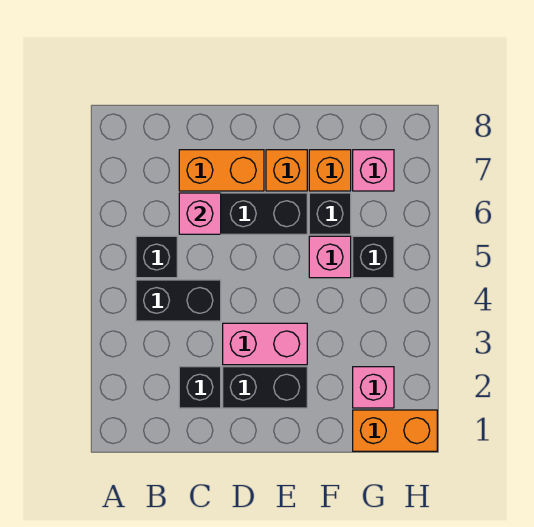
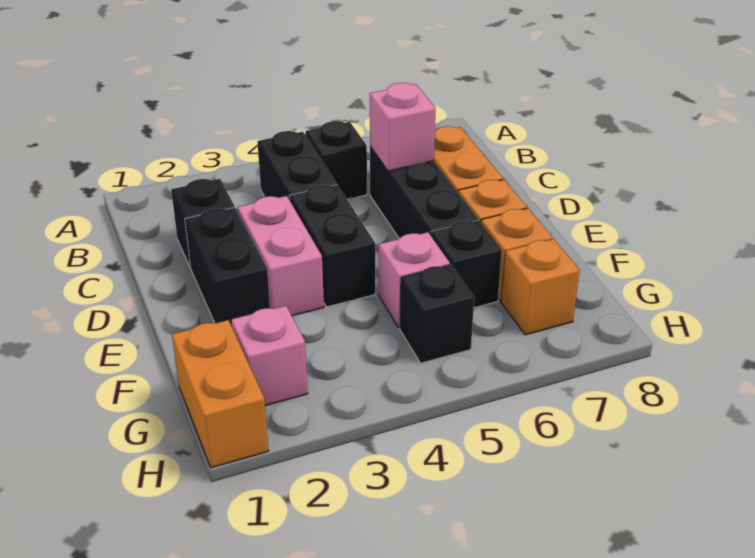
none -> black 1x2 brick [289,185,375,307]
pink 1x1 brick [353,150,394,191] -> orange 1x1 brick [501,239,580,335]

